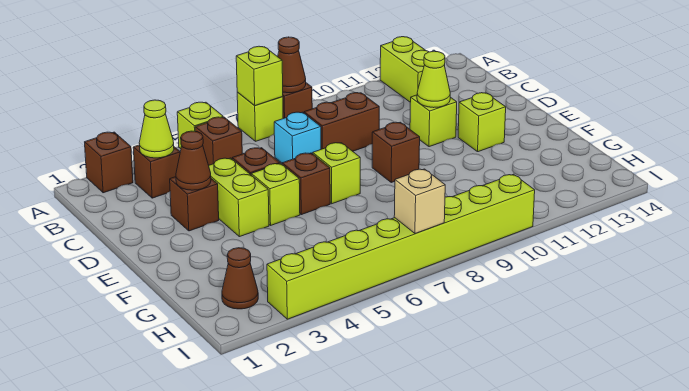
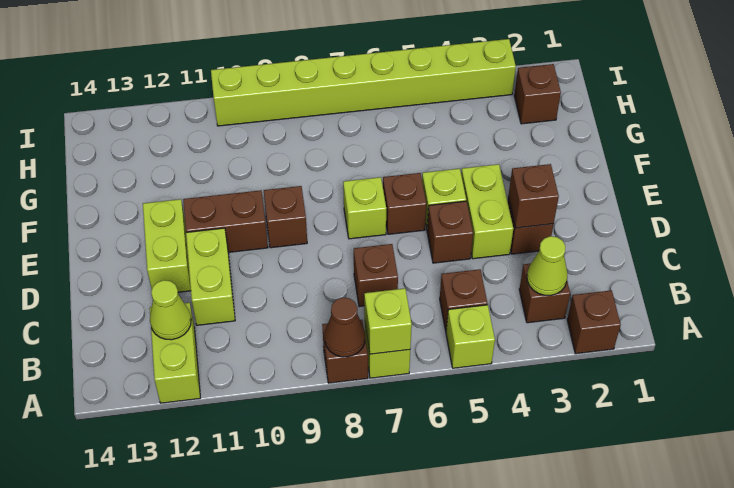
cyan 1x1 brick [274,112,321,163] -> brown 1x1 brick [354,244,398,307]
brown 1x2 brick [304,93,379,151] -> brown 1x2 brick moved to [183,190,268,252]
brown 1x1 cone [176,131,211,190] -> brown 1x1 brick [508,164,559,228]
lime 1x1 brick [410,95,457,147] -> lime 1x2 brick [186,228,235,325]
lime 1x1 cone [417,51,450,108] -> lime 1x1 cone moved to [150,280,191,340]
lime 1x1 brick [458,93,506,152] -> lime 1x2 brick [143,199,191,292]
brown 1x1 cone [222,248,258,309] -> brown 1x1 brick [514,64,561,124]
tan 1x1 brick [394,169,445,233] -> none

